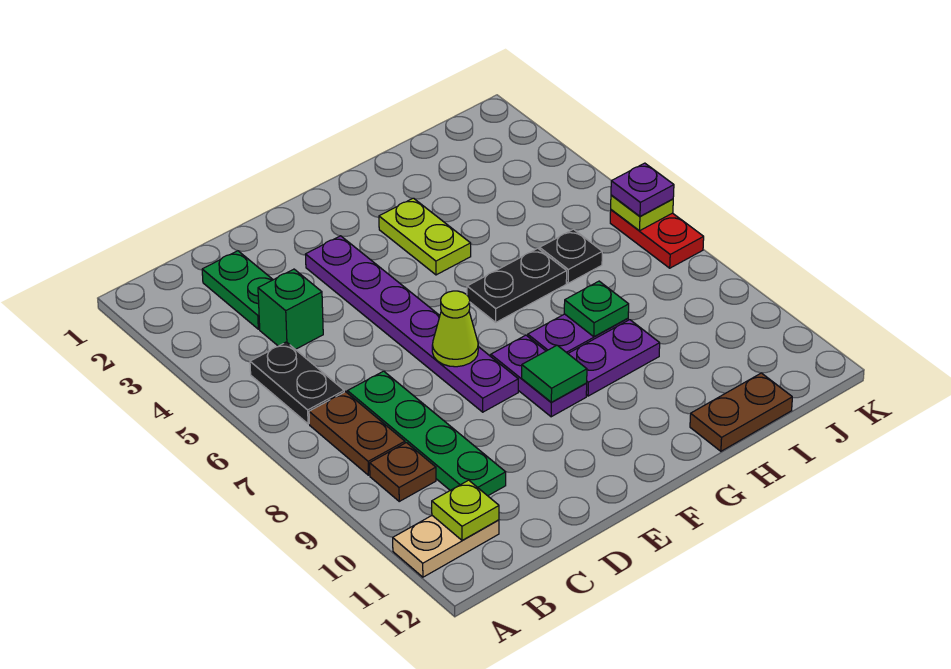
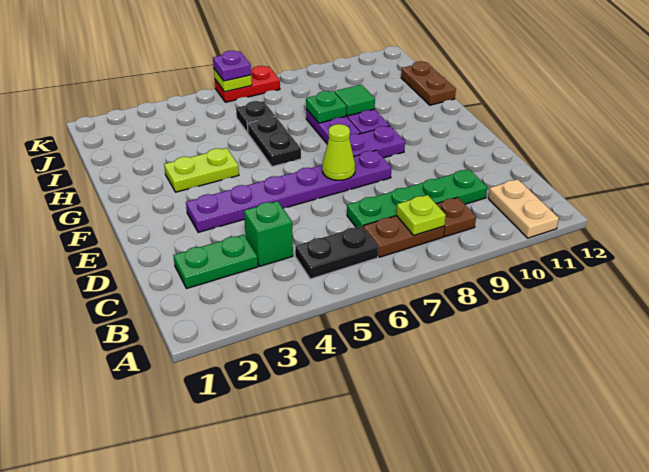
lime 1x1 plate [432,480,499,541] -> lime 1x1 plate moved to [396,195,446,235]
green 1x1 tile [522,345,587,402] -> green 1x1 tile moved to [335,85,375,116]

